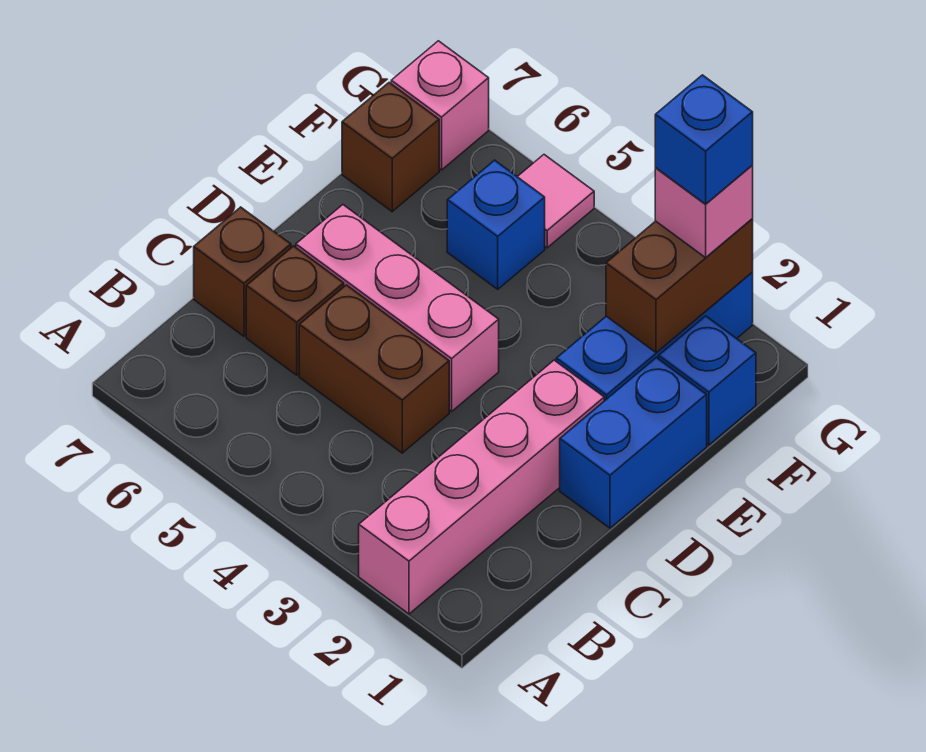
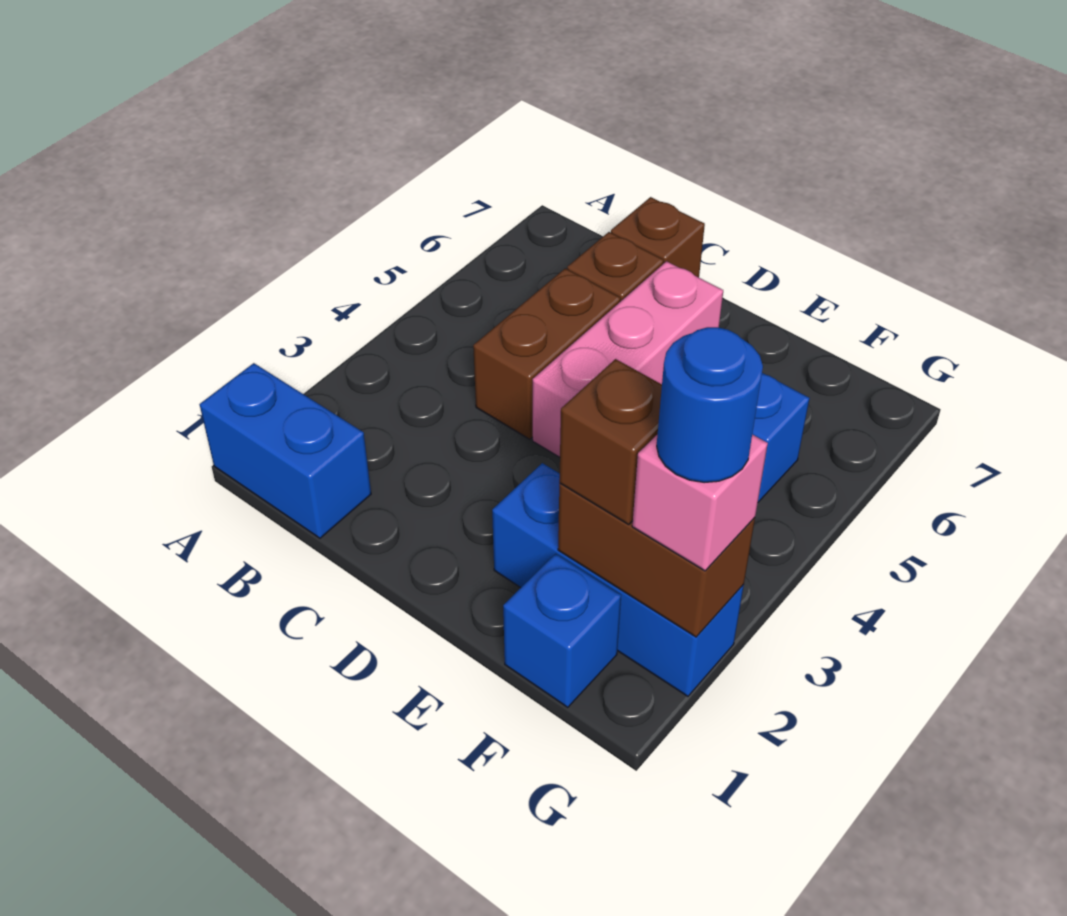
pink 1x4 brick [359,360,604,614] -> none
blue 1x2 brick [560,357,707,528] -> blue 1x2 brick moved to [200,363,371,538]
brown 1x1 brick [342,83,439,212] -> brown 1x1 brick moved to [559,359,662,525]
blue 1x1 brick [655,75,753,204] -> blue 1x1 round brick [657,327,763,483]
pink 1x1 tile [517,155,594,248] -> none
pink 1x1 brick [391,41,489,170] -> none

